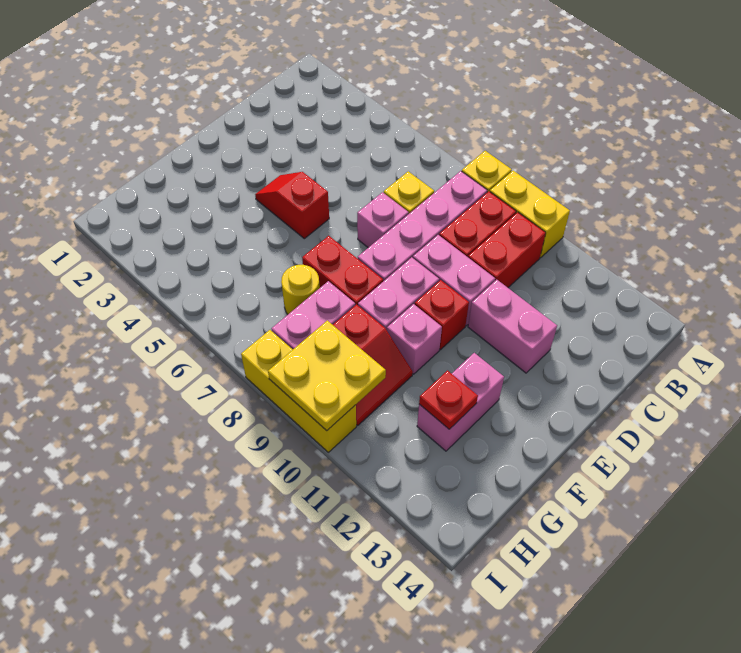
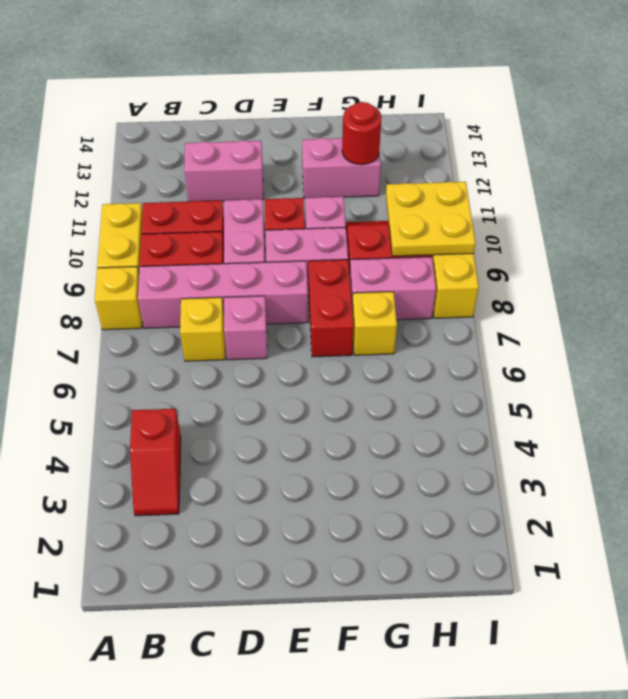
pink 1x2 brick [468,280,557,373] -> pink 1x2 brick turned to [184,140,264,202]
red 1x2 slope [255,172,329,239] -> red 1x2 slope moved to [130,409,181,516]
yellow 1x1 round brick [281,265,320,314] -> yellow 1x1 brick [352,292,397,355]
red 1x1 plate [419,371,478,429] -> red 1x1 round brick [342,102,382,165]

